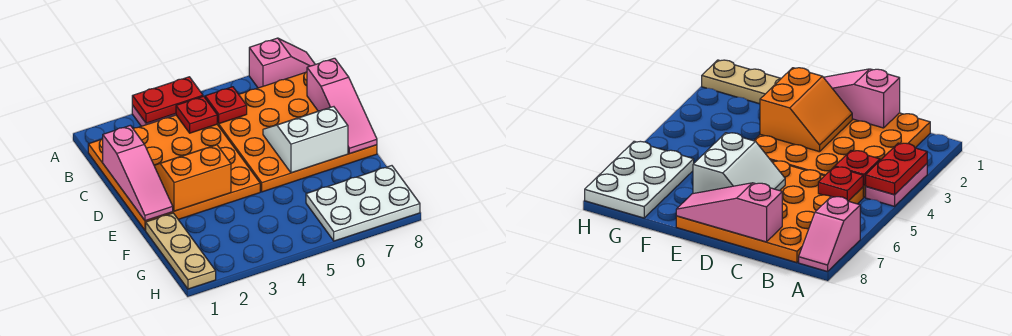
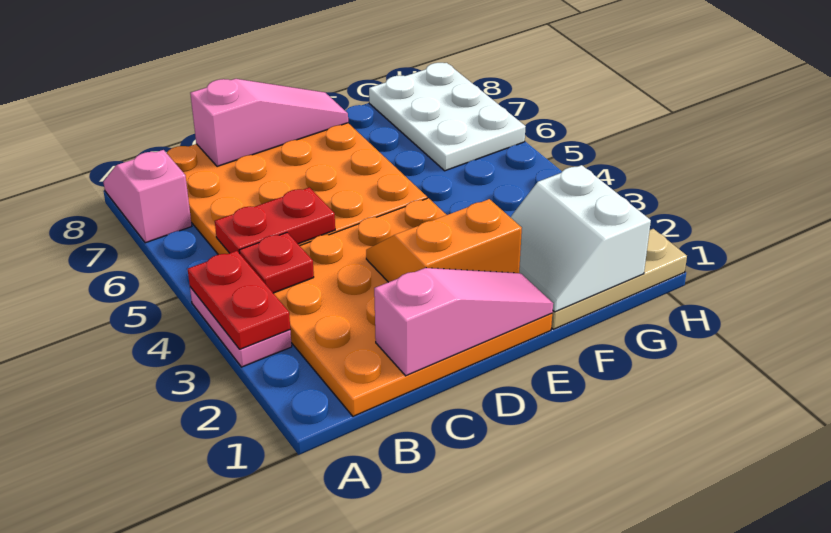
red 1x1 plate [205,87,247,124] -> red 1x2 plate [215,187,335,254]
orange 2x2 slope [154,145,231,211] -> orange 2x2 slope turned to [366,199,522,282]
white 2x2 slope [263,107,348,173] -> white 2x2 slope moved to [510,165,651,312]

